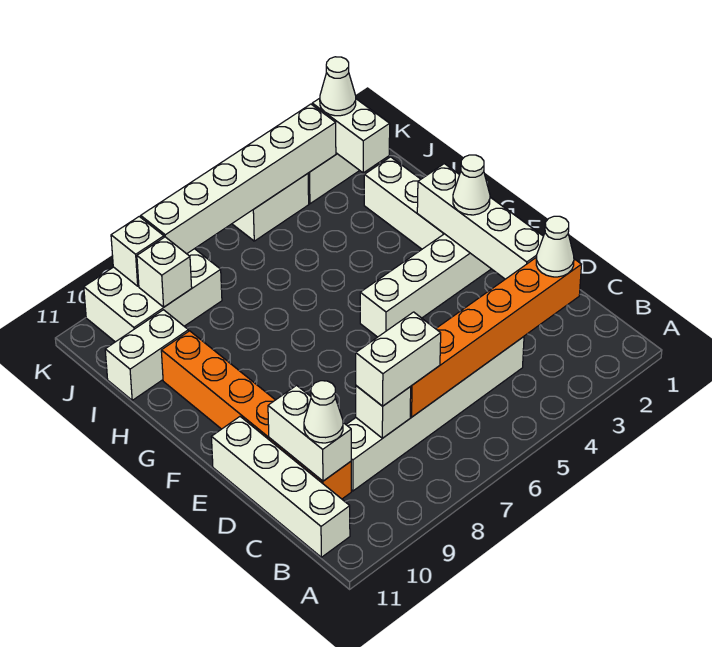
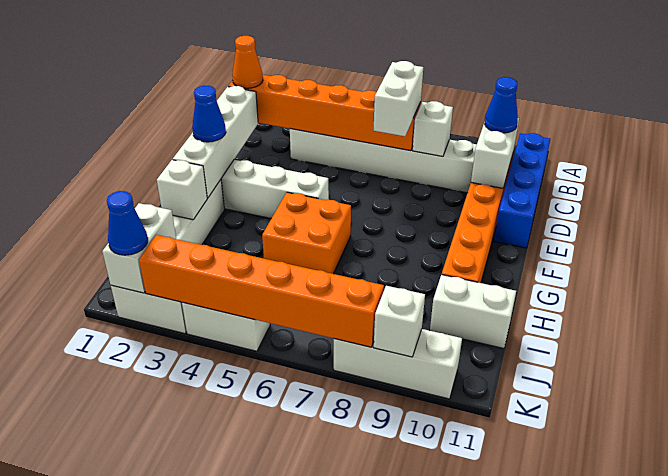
white 1x4 brick [212,417,350,557] -> blue 1x4 brick [494,133,550,248]
white 1x1 cone [536,216,574,277] -> orange 1x1 cone [232,36,263,88]
white 1x2 brick [356,312,441,406] -> white 1x2 brick turned to [374,61,423,136]
white 1x1 cone [304,381,343,443] -> blue 1x1 cone [485,77,518,133]
white 1x1 cone [453,155,490,215] -> blue 1x1 cone [192,86,226,142]
none -> orange 2x2 brick [262,192,351,274]
white 2x3 brick [84,249,222,342] -> white 1x3 brick [334,329,462,399]
white 1x1 brick [137,237,192,307] -> white 1x1 brick moved to [157,160,207,220]
white 1x1 cone [320,57,356,116] -> blue 1x1 cone [107,191,148,255]
white 1x6 brick [141,104,336,254] -> orange 1x6 brick [139,235,384,347]

